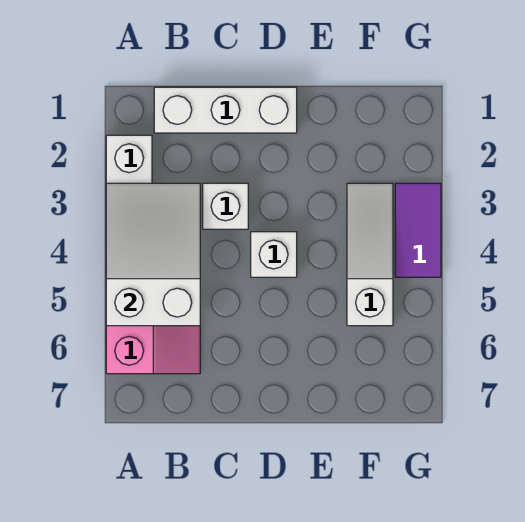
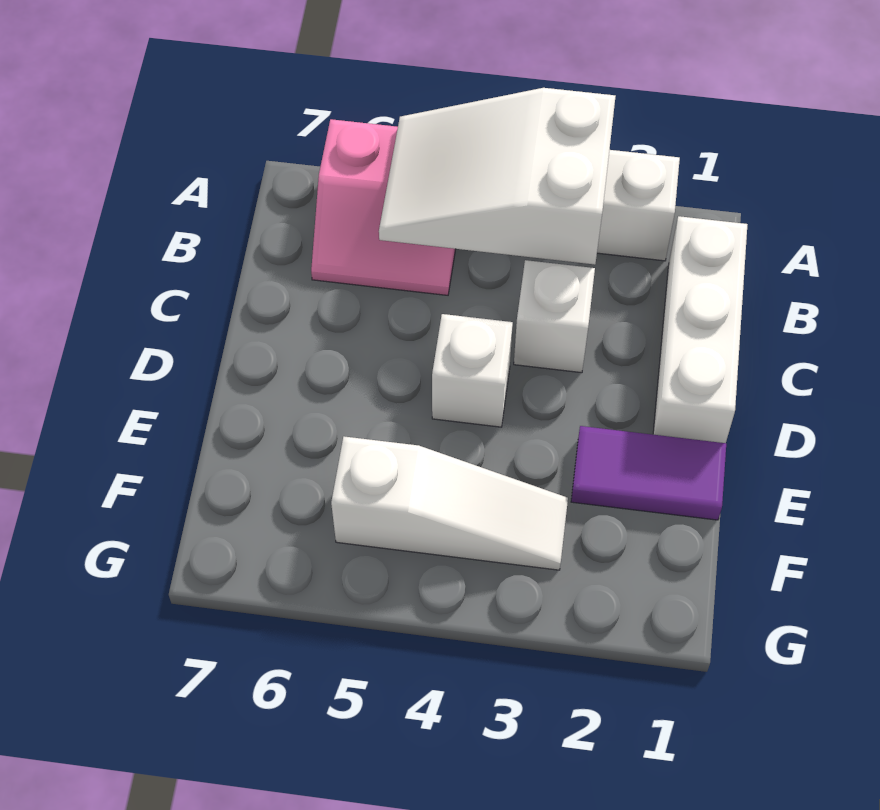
white 2x3 slope [106,183,200,326] -> white 2x3 slope turned to [379,88,616,265]
purple 1x2 tile [395,183,441,277] -> purple 1x2 tile moved to [571,426,726,520]

